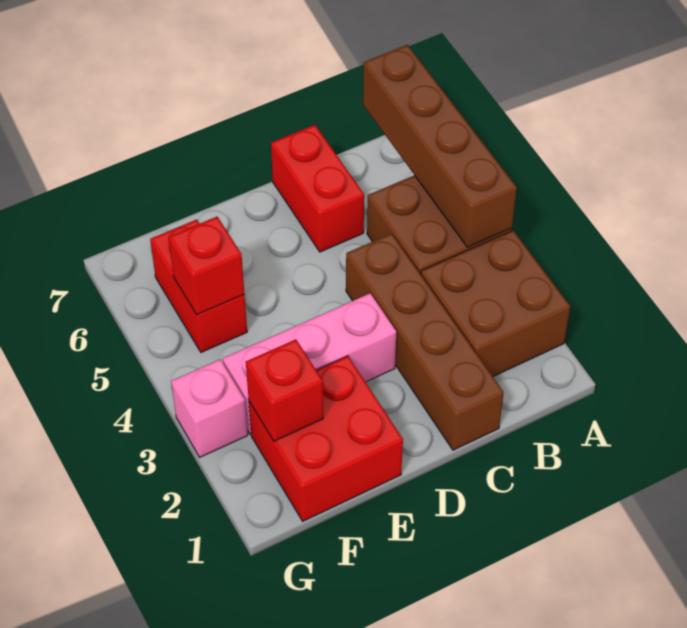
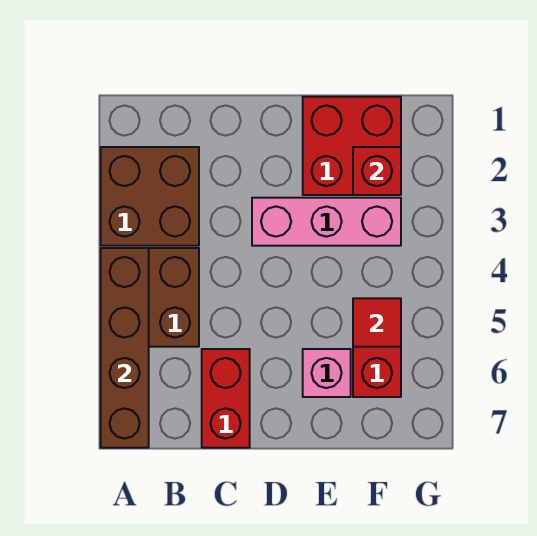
brown 1x4 brick [346,233,504,450] -> none
red 1x1 brick [169,217,244,314] -> red 1x1 tile [353,298,401,347]
pink 1x1 brick [171,360,248,457] -> pink 1x1 brick moved to [303,349,351,397]

